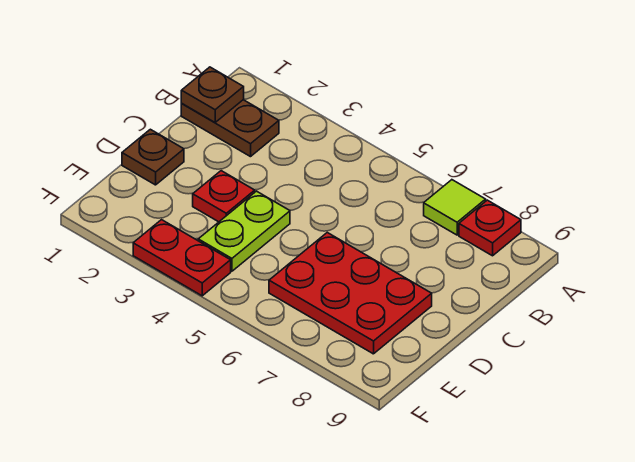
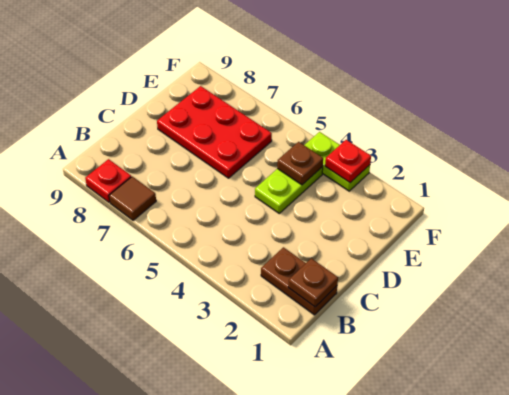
lime 1x1 tile [424,180,486,235] -> brown 1x1 tile [109,176,156,220]
brown 1x1 plate [122,129,184,185] -> brown 1x1 plate moved to [277,142,323,185]
red 1x1 plate [193,171,255,222] -> red 1x1 plate moved to [325,140,371,183]
red 1x2 plate [133,220,231,296] -> lime 1x2 plate [304,132,370,191]

